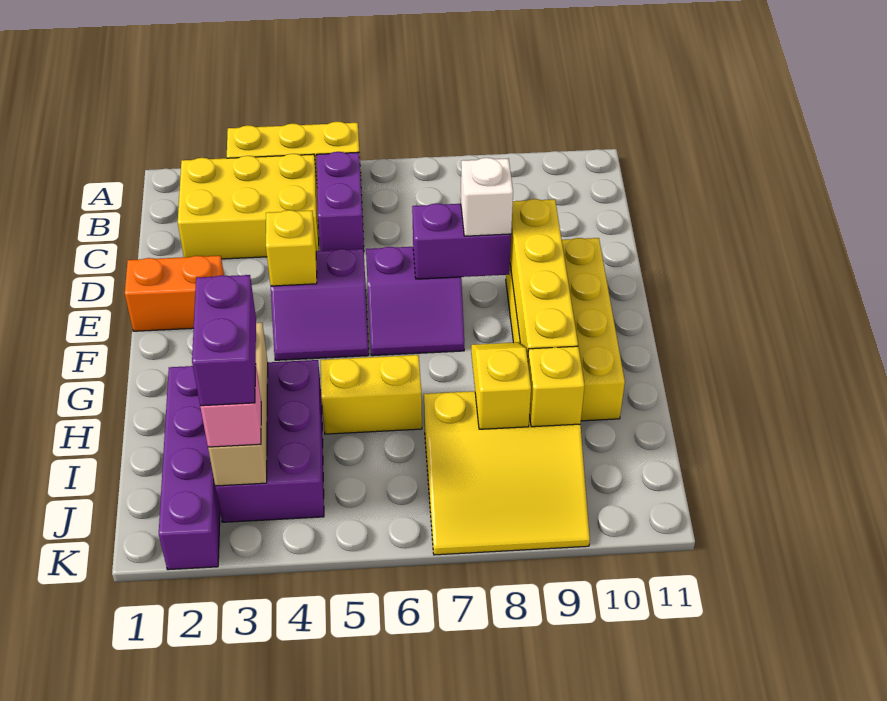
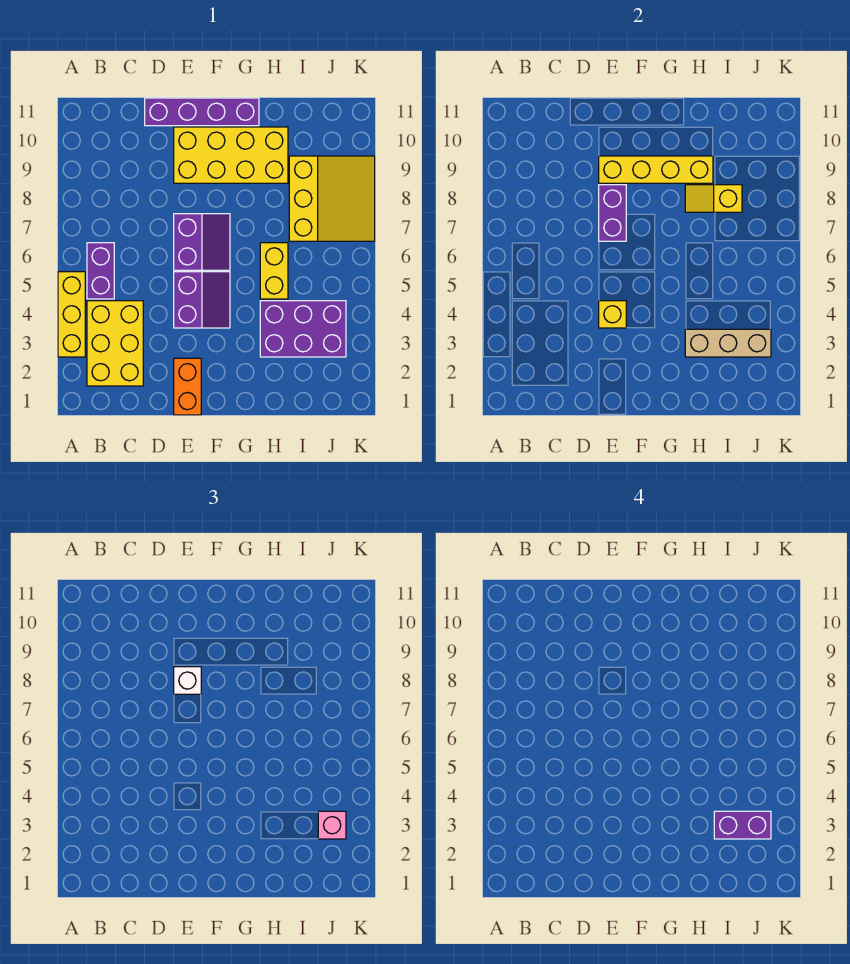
purple 1x2 brick [317,152,364,251] -> purple 1x2 brick turned to [87,243,114,299]
purple 1x4 brick [159,366,220,570] -> purple 1x4 brick moved to [145,98,259,126]
yellow 1x1 brick [528,346,585,427] -> none

